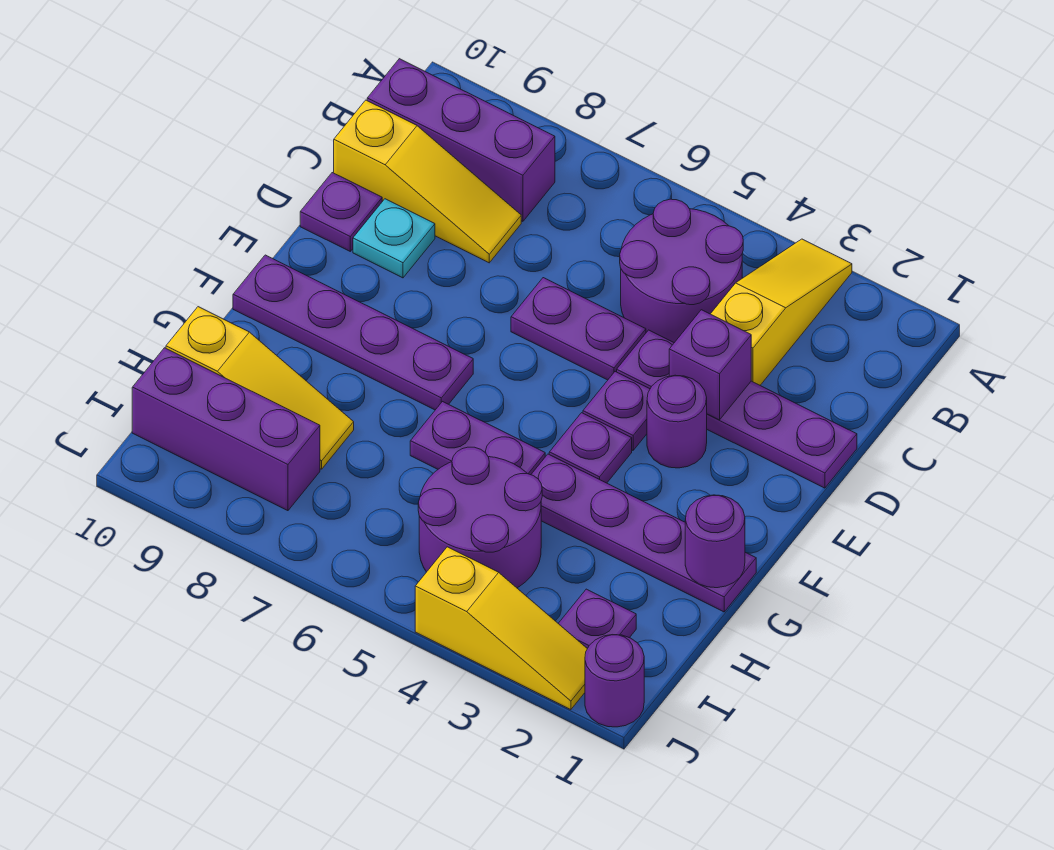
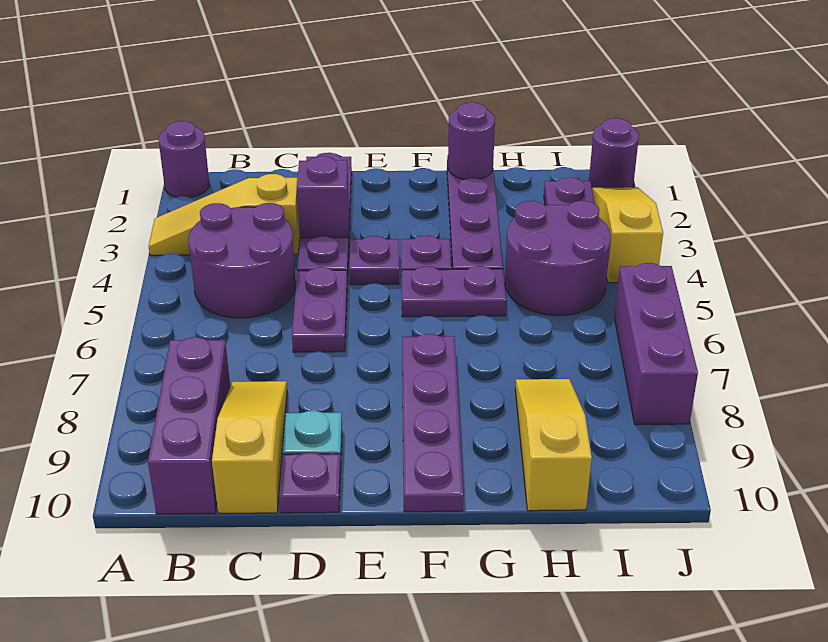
purple 1x1 round brick [647,375,707,468] -> purple 1x1 round brick moved to [158,121,210,198]
purple 1x2 plate [410,402,545,475] -> purple 1x2 plate turned to [401,266,506,317]
purple 1x3 brick [132,348,320,511] -> purple 1x3 brick moved to [614,263,698,425]

